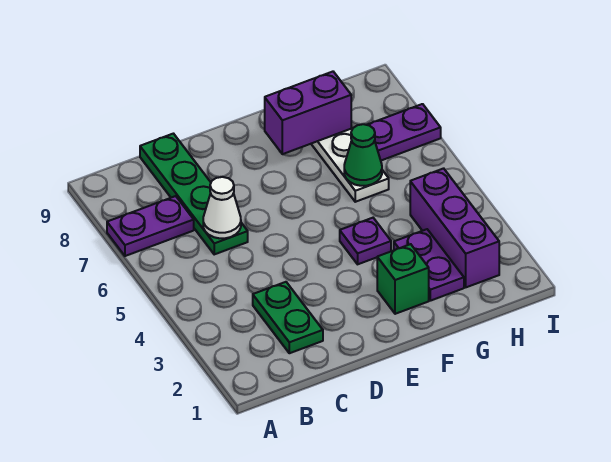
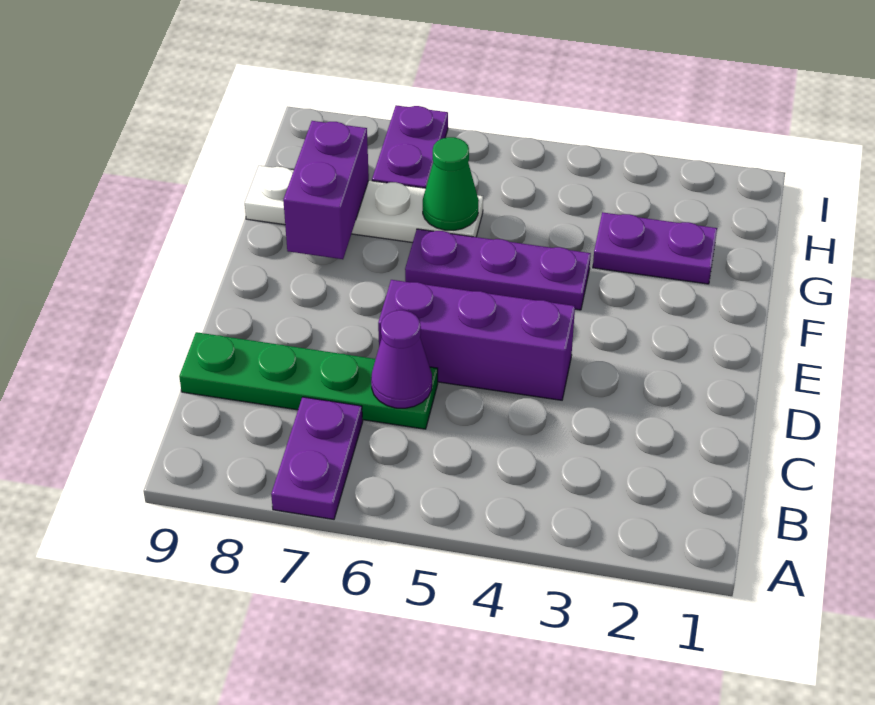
green 1x2 plate [253,282,323,353] -> none
white 1x1 cone [203,177,241,238] -> purple 1x1 cone [371,310,432,408]
green 1x1 brick [377,244,429,314] -> none
purple 1x1 plate [340,218,391,264] -> purple 1x3 plate [405,229,591,310]
purple 1x3 brick [410,168,499,287] -> purple 1x3 brick moved to [378,280,575,400]

